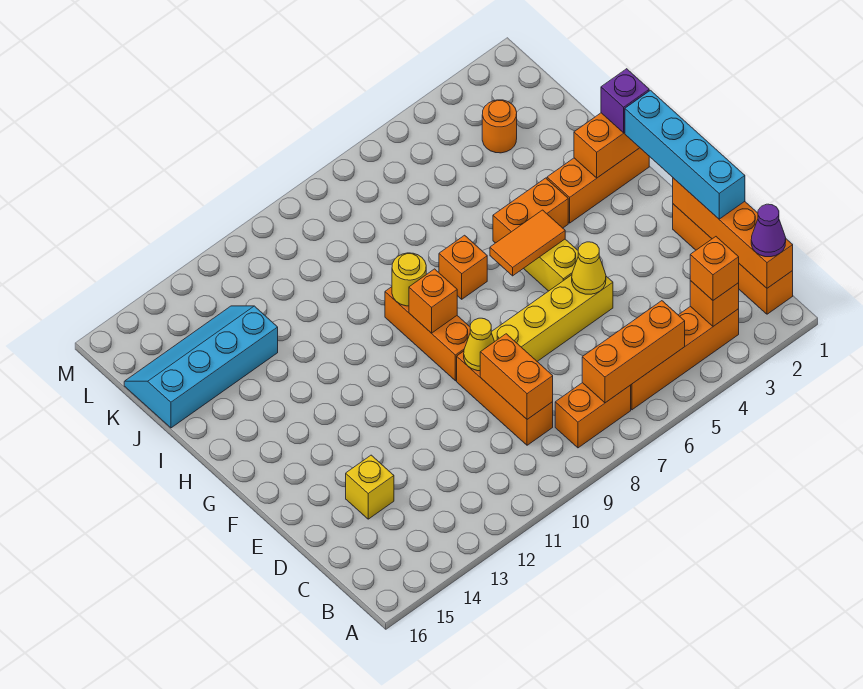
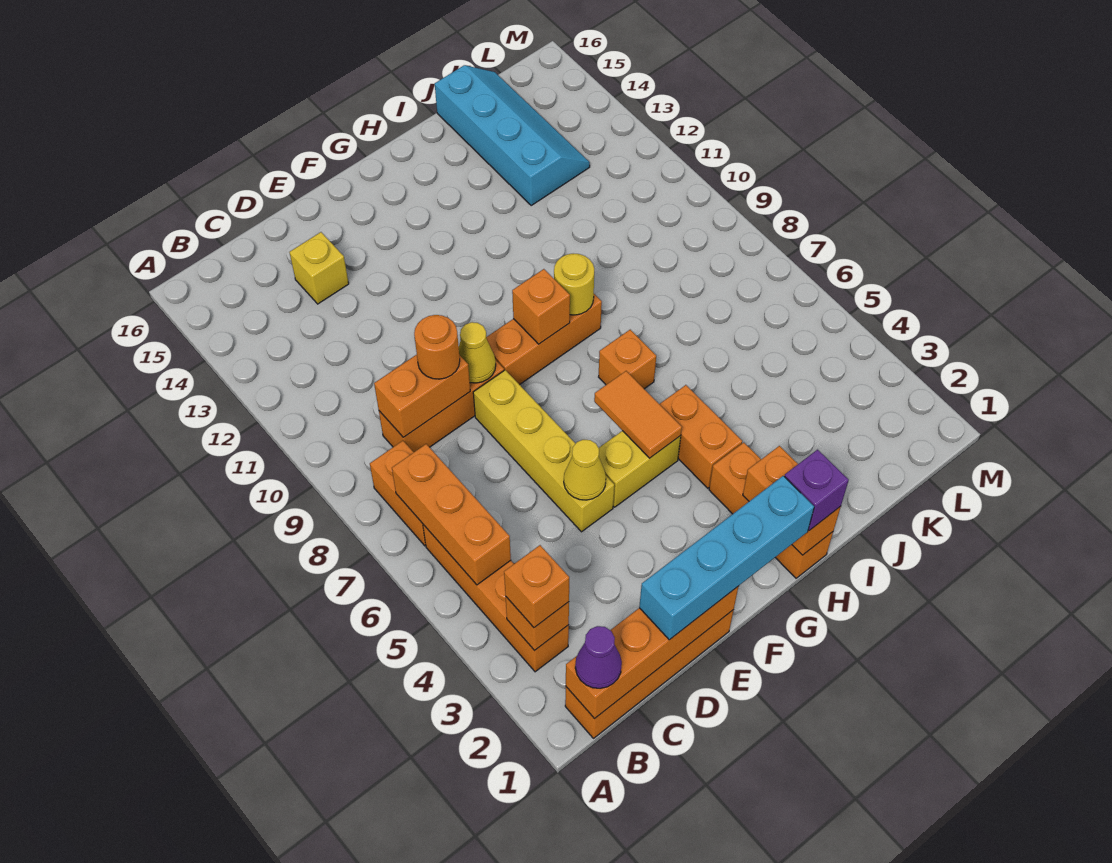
orange 1x1 round brick [482,100,517,153] -> orange 1x1 round brick moved to [414,315,460,379]

